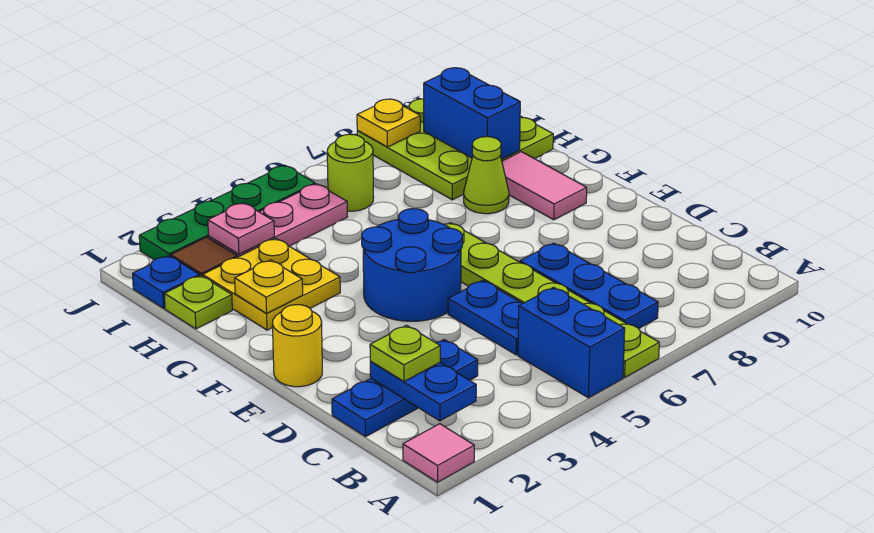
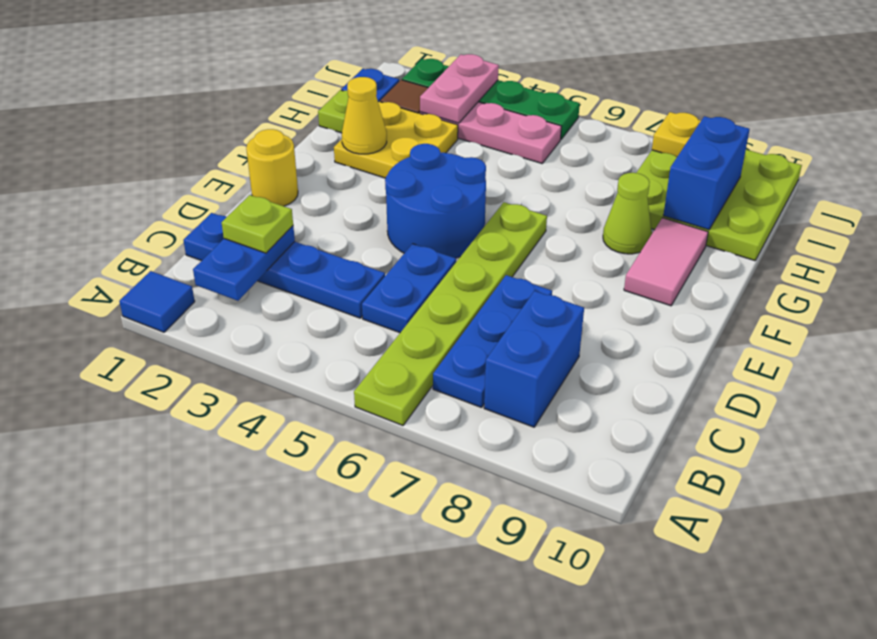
pink 1x1 tile [403,424,474,482] -> blue 1x1 tile [119,271,195,332]
blue 1x2 brick [518,287,625,398] -> blue 1x2 brick moved to [484,291,584,427]
blue 1x3 plate [332,340,478,436] -> blue 1x4 plate [183,213,385,318]
yellow 1x1 plate [235,260,303,313] -> yellow 1x1 cone [342,77,387,154]
pink 1x1 plate [208,203,274,254] -> pink 1x2 plate [420,54,499,123]
lime 1x1 round brick [327,134,374,211] -> none

